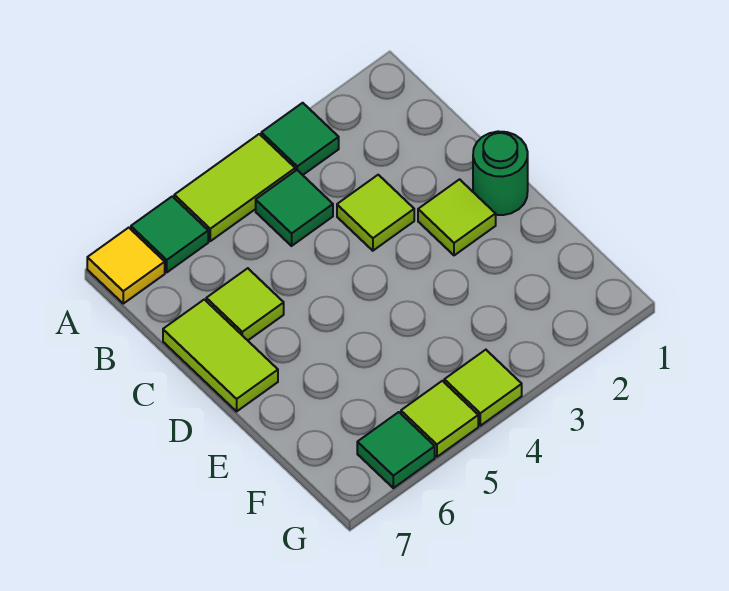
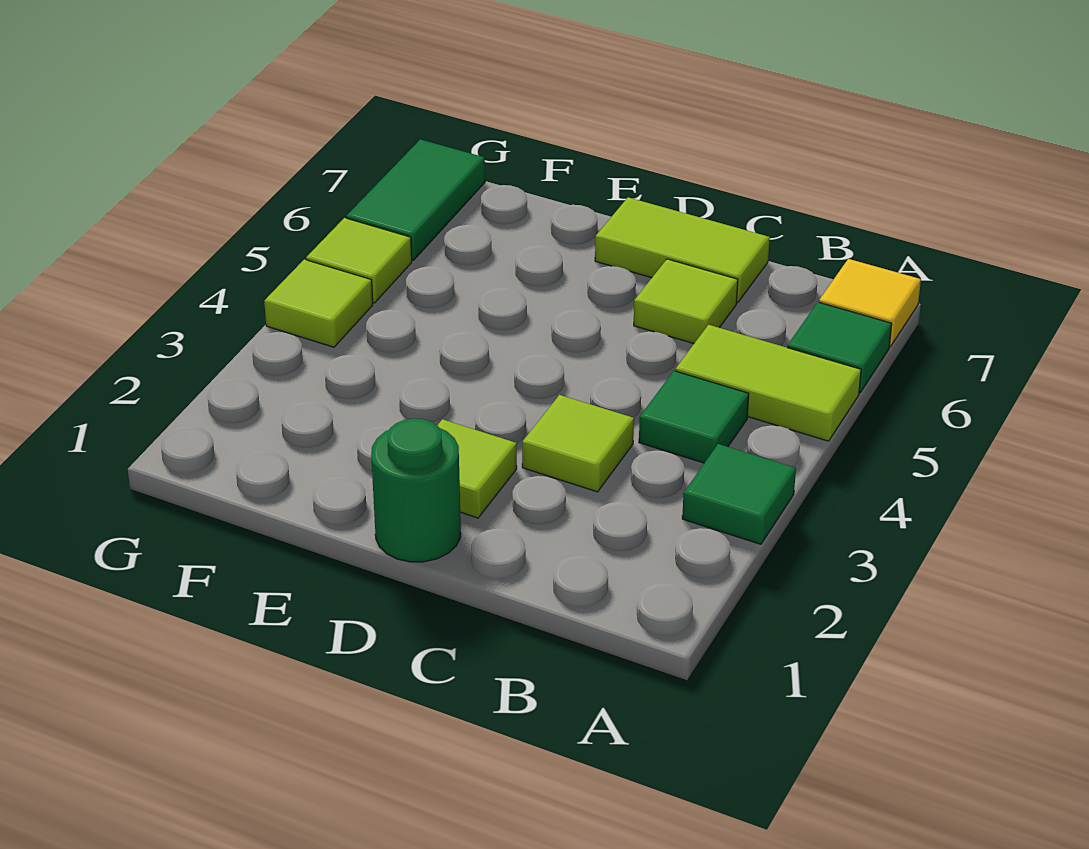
lime 1x2 tile [174,134,295,241] -> lime 1x2 tile turned to [675,325,861,441]
green 1x1 tile [357,412,435,488] -> green 1x2 tile [346,139,485,260]

